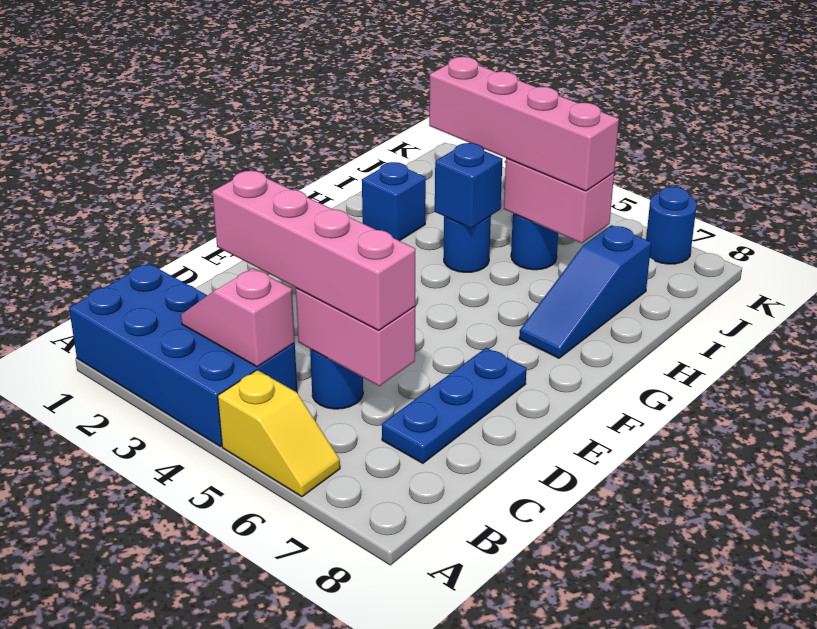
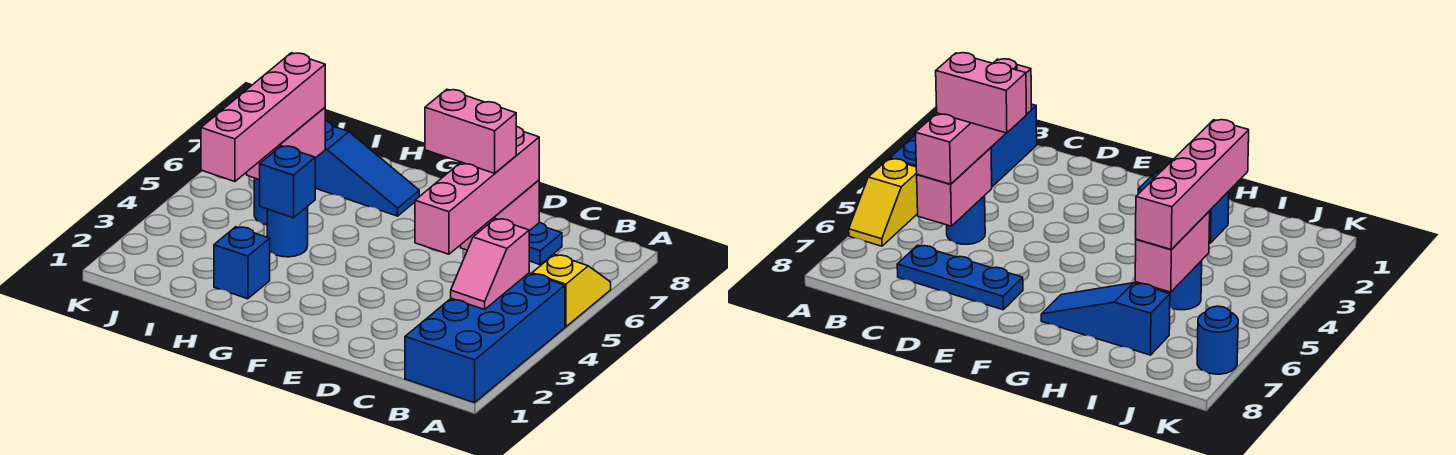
none -> pink 1x2 brick [425,89,516,173]

